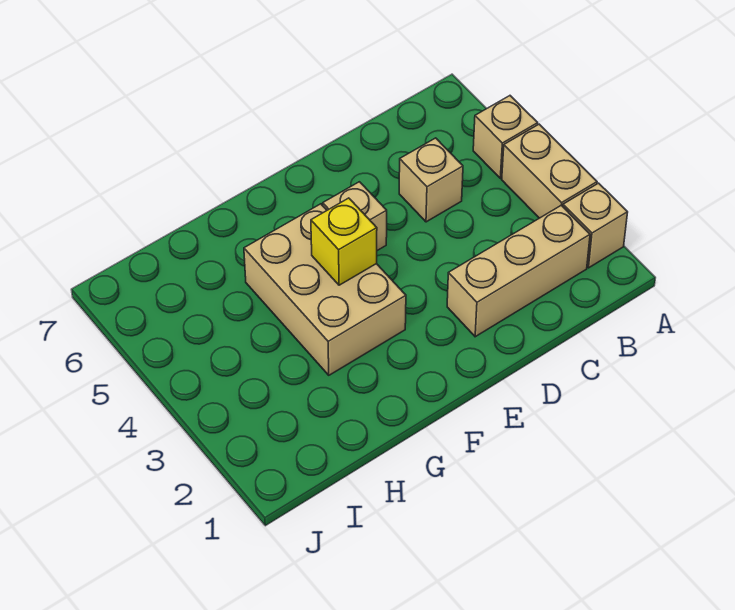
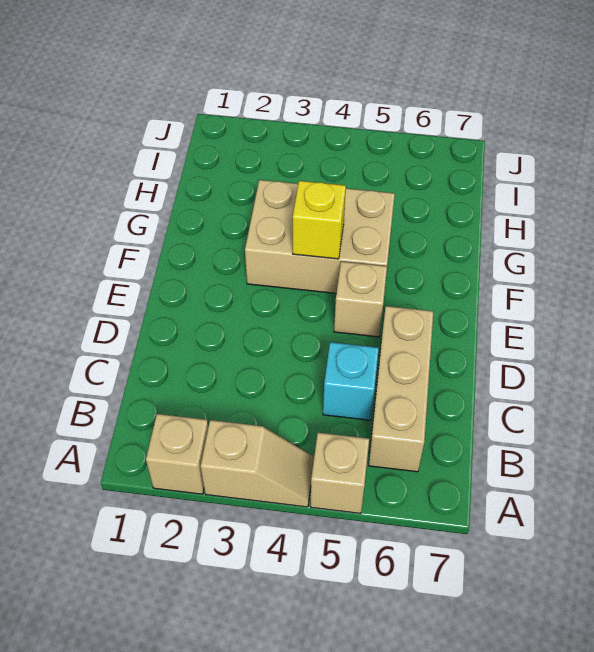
tan 1x2 brick [502,124,597,218] -> tan 1x2 slope [201,420,314,507]
tan 1x3 brick [447,205,590,337] -> tan 1x3 brick moved to [369,306,434,472]
tan 1x1 brick [399,138,463,222] -> cyan 1x1 brick [323,342,379,420]

